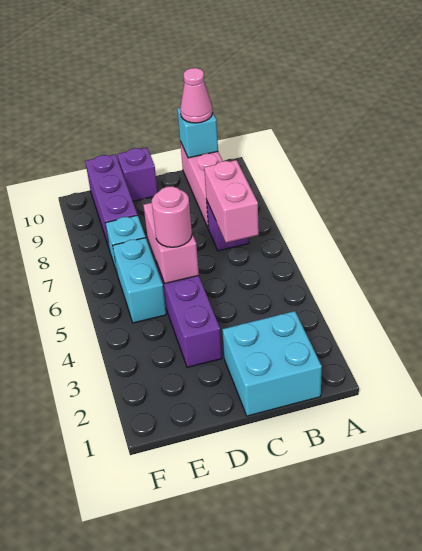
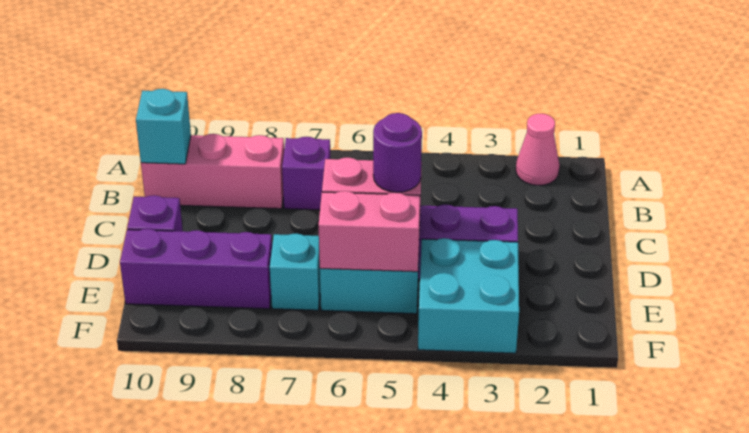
cyan 2x2 brick [222,311,322,416] -> cyan 2x2 brick moved to [418,238,519,353]
pink 1x2 brick [204,160,259,243] -> pink 1x2 brick moved to [318,191,420,272]
pink 1x1 cone [180,68,212,123] -> pink 1x1 cone moved to [516,114,560,186]
pink 1x1 round brick [152,186,192,247] -> purple 1x1 round brick [373,113,422,192]

